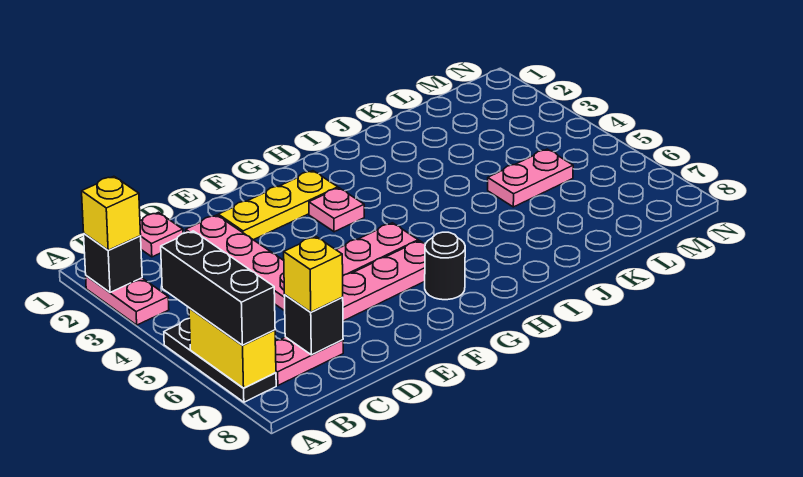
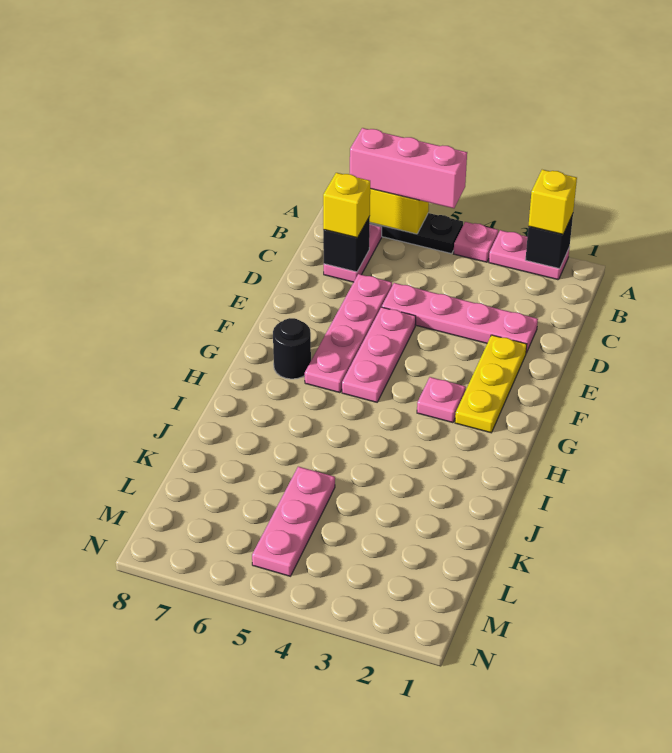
black 1x3 brick [161,231,275,345] -> pink 1x3 brick [350,128,467,208]
pink 1x1 plate [140,212,183,257] -> pink 1x1 plate moved to [454,222,498,262]
pink 1x2 plate [488,149,573,207] -> pink 1x3 plate [252,467,335,576]

